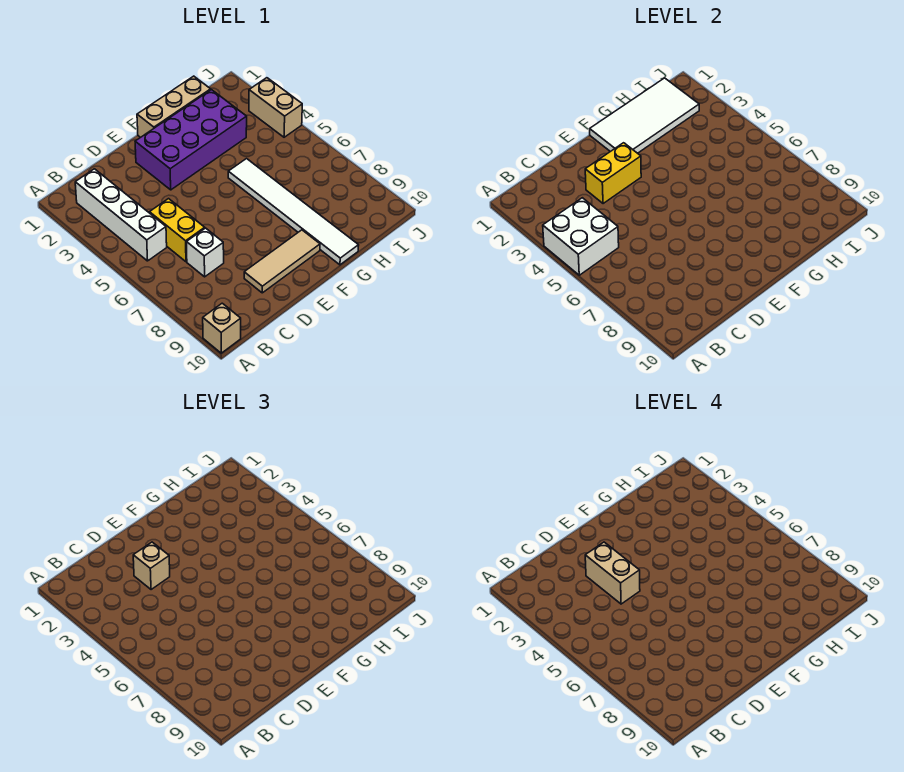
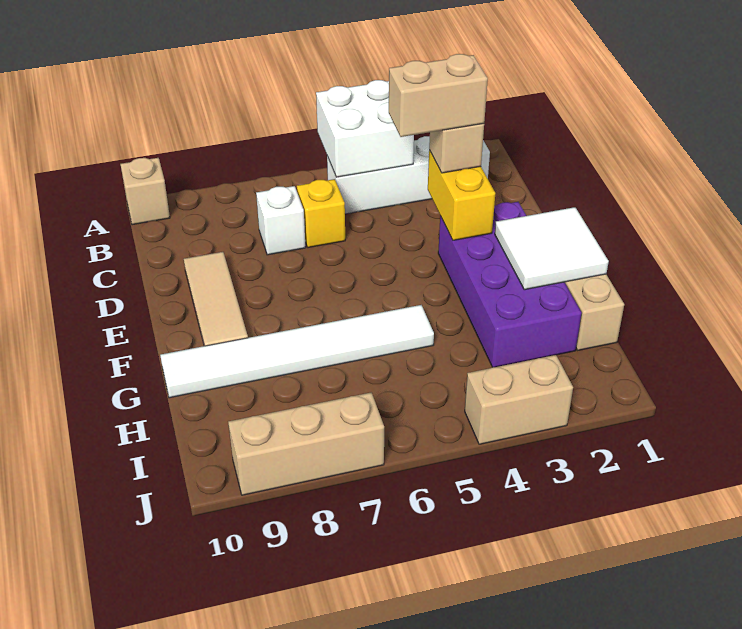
yellow 1x2 brick [150,199,205,262] -> yellow 1x1 brick [297,179,345,248]
white 2x4 tile [590,78,699,153] -> white 2x2 tile [495,207,609,290]
none -> tan 1x3 brick [228,393,384,495]

